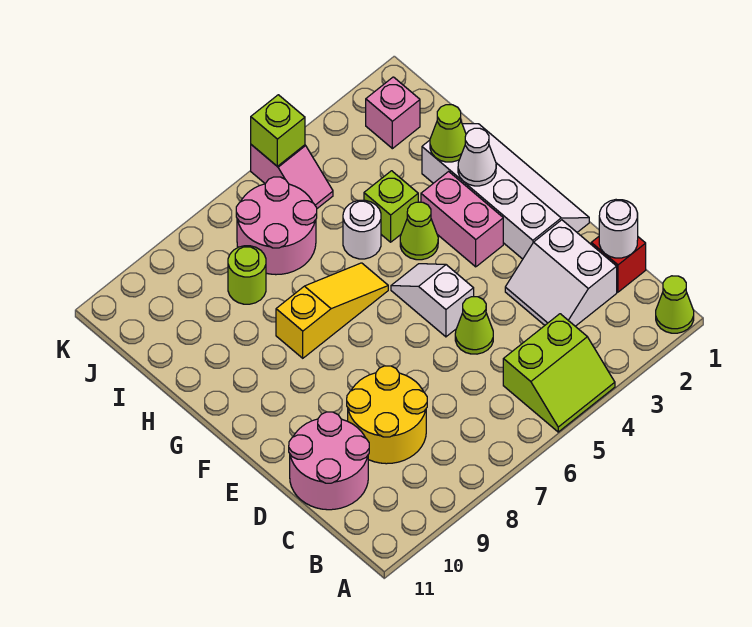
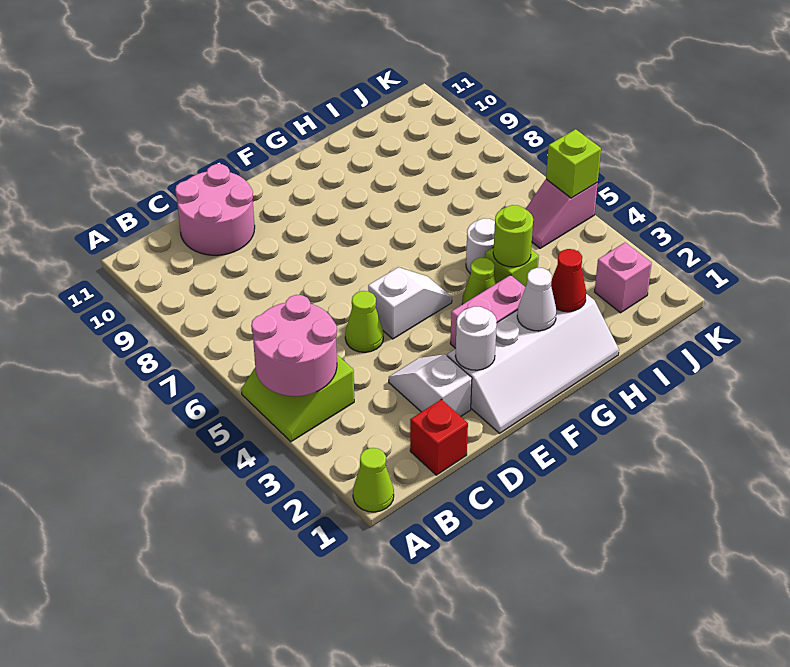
white 1x1 round brick [599,200,638,258] -> white 1x1 round brick moved to [455,306,497,370]
white 2x2 slope [505,220,617,326] -> white 1x2 slope [389,354,472,416]
yellow 2x2 round brick [347,366,427,464] -> none
yellow 1x3 slope [276,263,388,358] -> none
lime 1x1 cone [430,105,466,162] -> red 1x1 cone [551,249,586,312]
pink 2x2 round brick [236,177,317,275] -> pink 2x2 round brick moved to [251,295,337,396]
lime 1x1 round brick [228,246,266,304] -> lime 1x1 round brick moved to [493,205,533,267]

